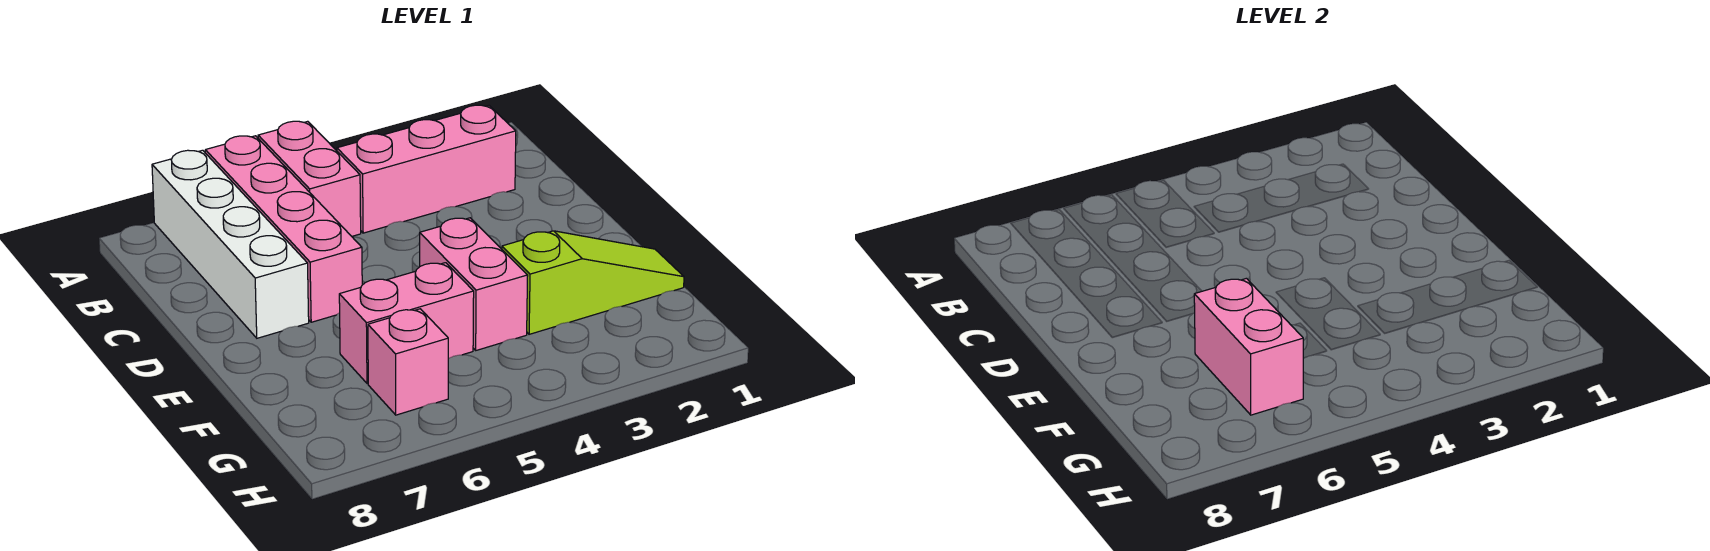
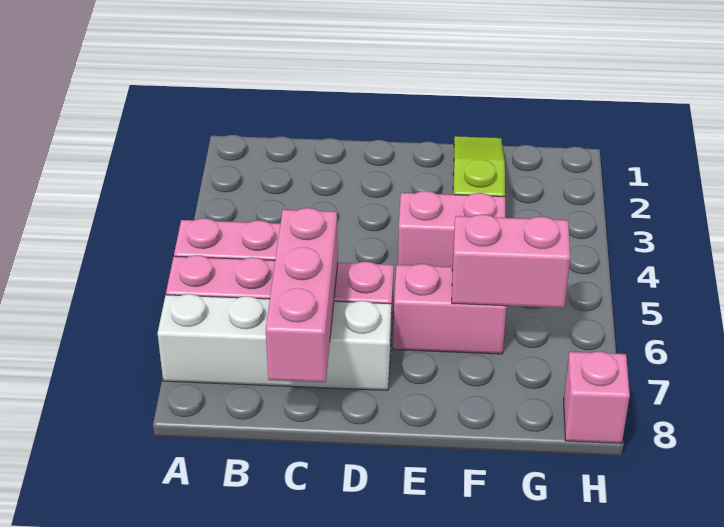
pink 1x3 brick [337,105,516,233] -> pink 1x3 brick moved to [266,208,338,382]
pink 1x2 brick [339,263,474,384] -> pink 1x2 brick turned to [393,264,507,354]
pink 1x1 brick [368,309,448,415] -> pink 1x1 brick moved to [564,352,630,443]

